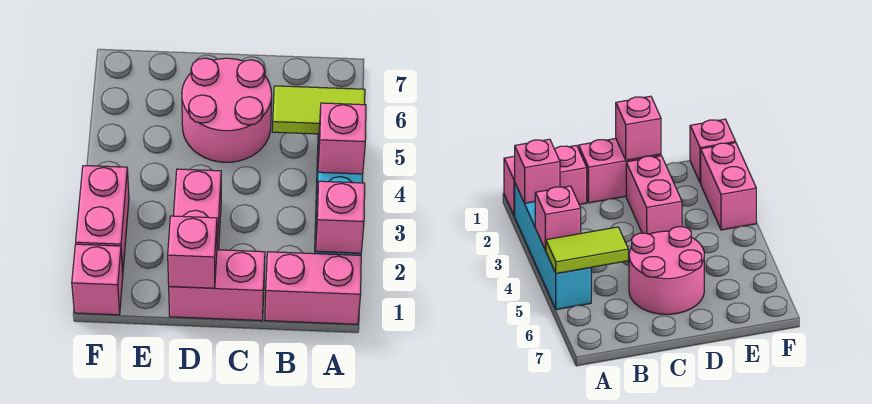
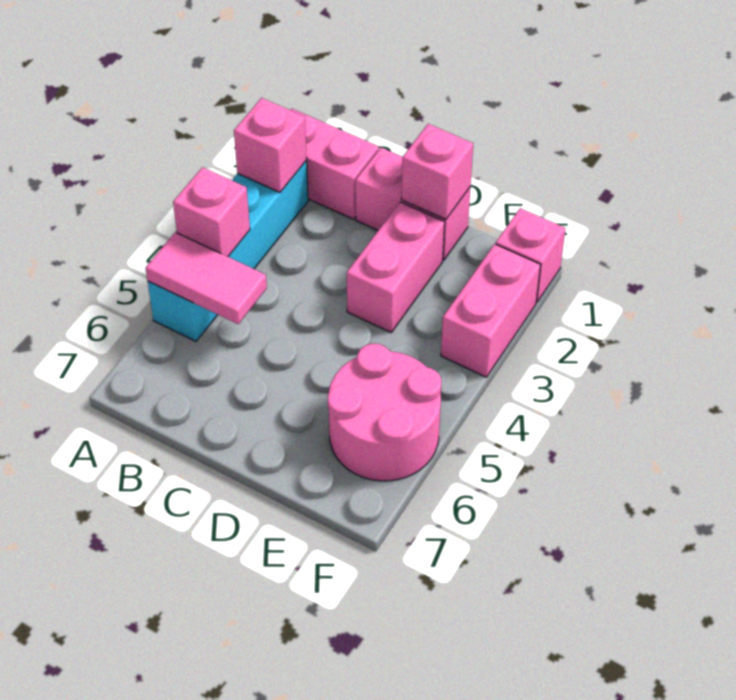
lime 1x2 tile [272,86,365,134] -> pink 1x2 tile [146,232,267,324]
pink 2x2 round brick [182,58,272,162] -> pink 2x2 round brick moved to [328,344,441,481]

